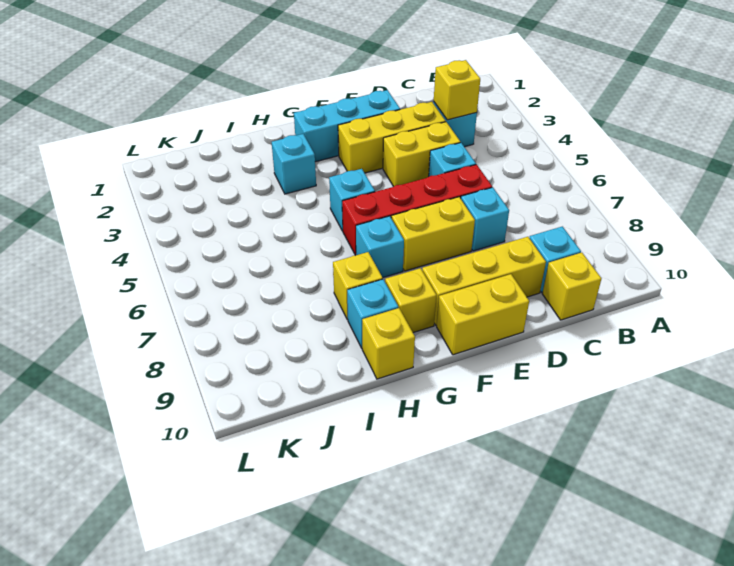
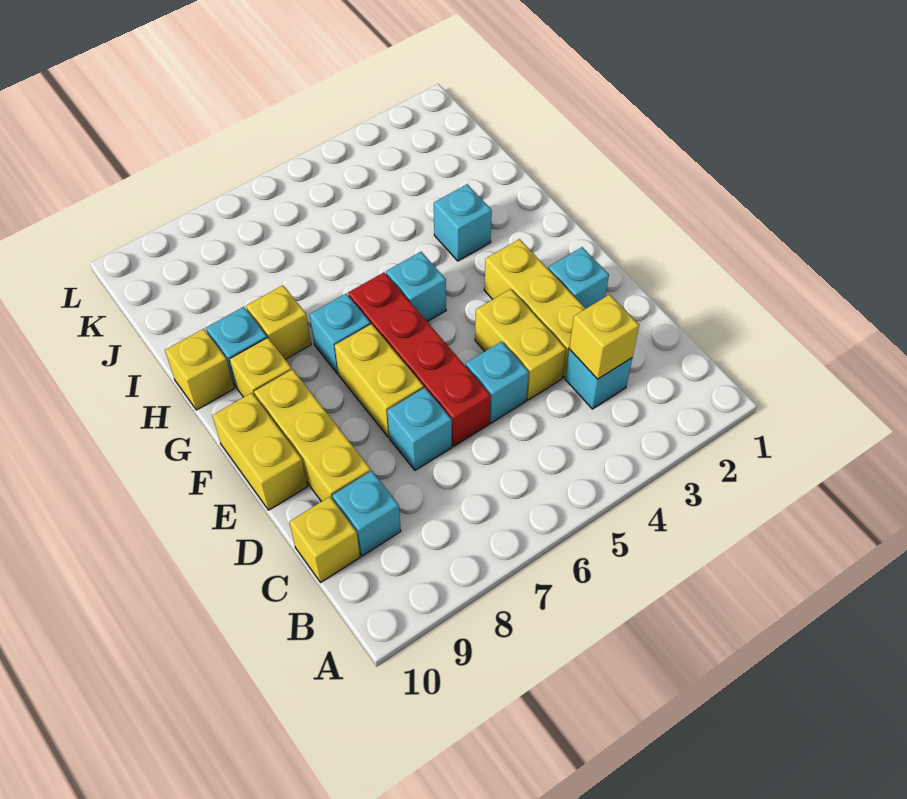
cyan 1x3 brick [294,90,400,162] -> cyan 1x1 brick [548,247,609,308]

